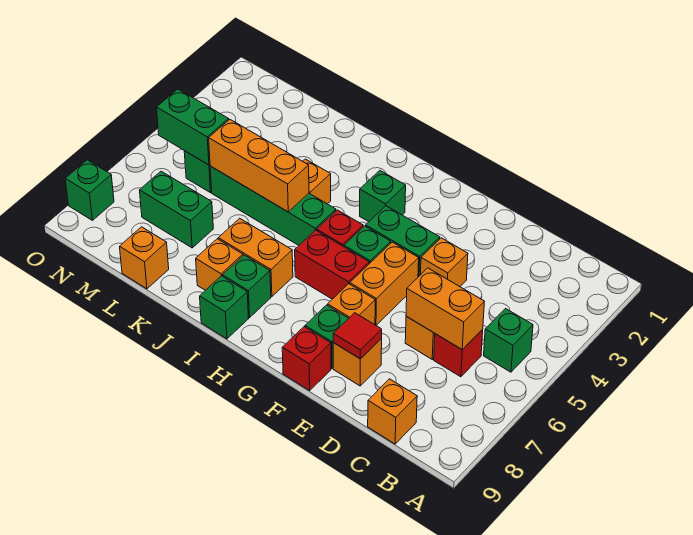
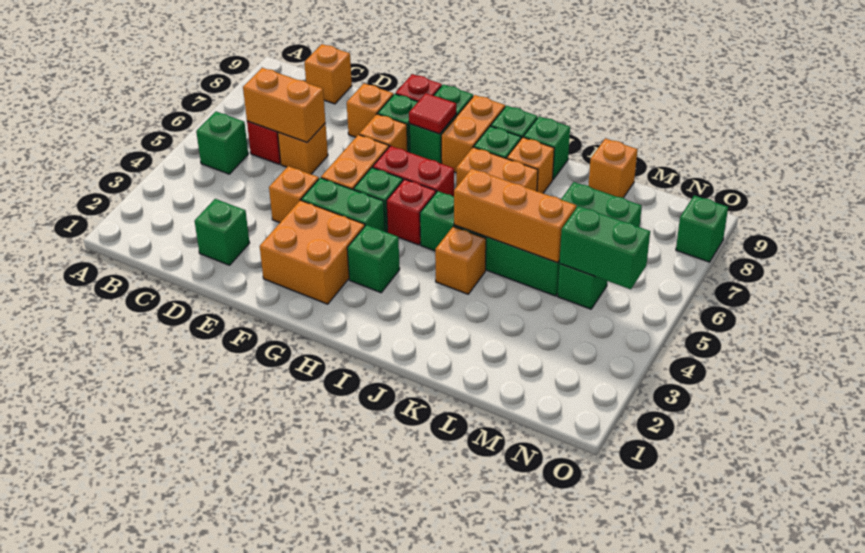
none -> green 1x1 brick [195,199,250,265]
red 1x1 tile [333,313,382,359] -> red 1x1 tile moved to [409,93,456,134]
none -> orange 2x2 brick [260,200,365,304]
none -> green 1x2 brick [409,84,473,164]
none -> orange 1x2 brick [441,95,505,173]
none -> green 1x1 brick [523,116,570,179]

